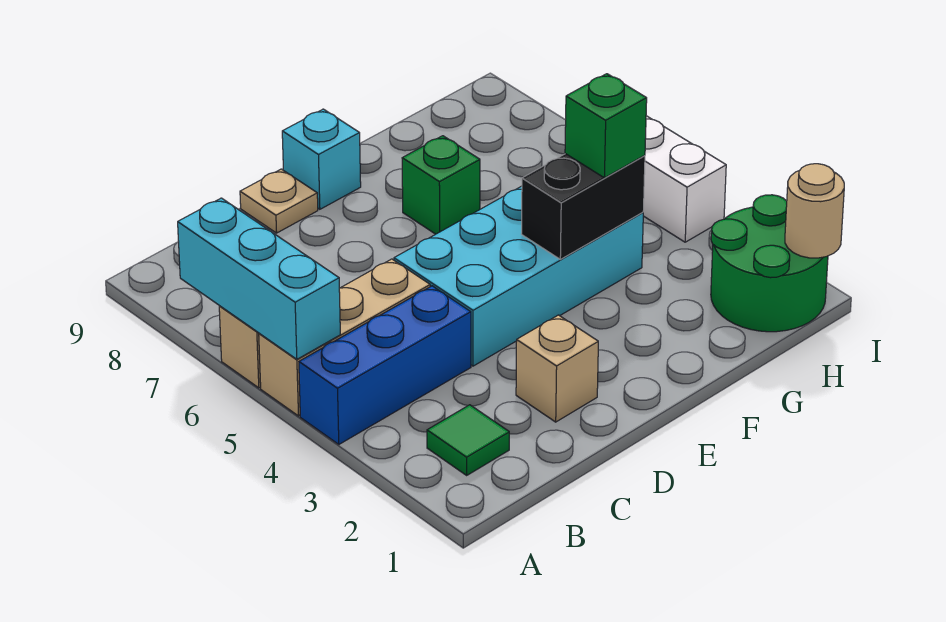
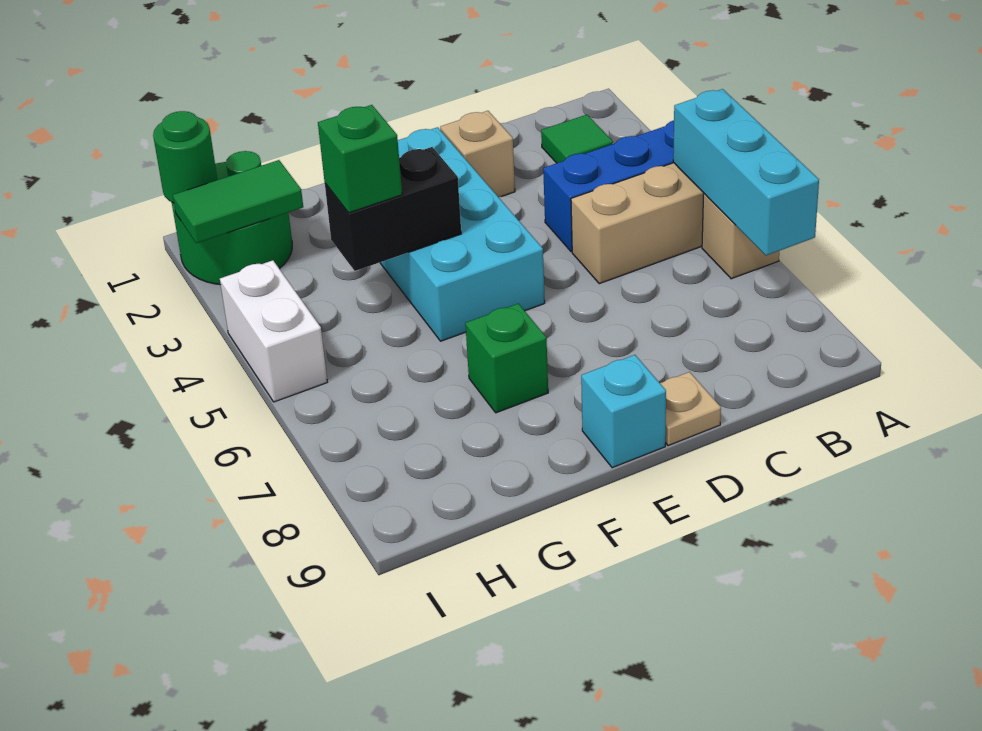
cyan 2x4 brick [394,186,643,366] -> cyan 2x4 brick turned to [380,127,545,341]
none -> green 1x2 tile [173,160,303,243]
tan 1x1 round brick [785,164,844,258] -> green 1x1 round brick [153,111,217,203]

